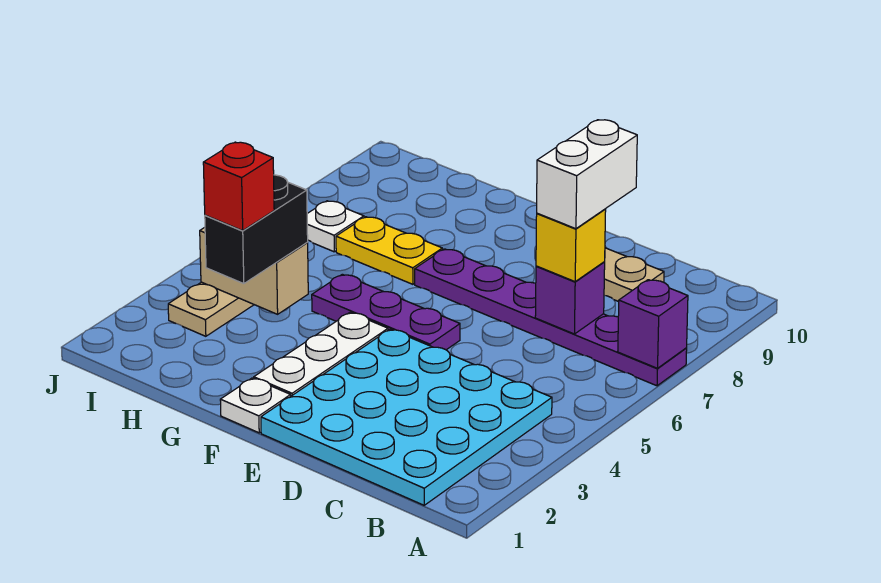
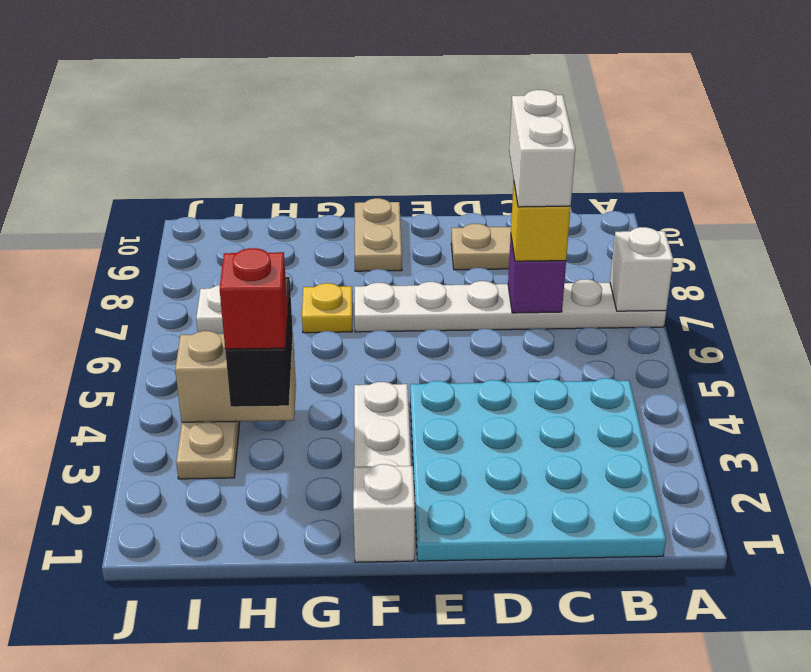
purple 1x6 plate [415,249,687,386] -> white 1x6 plate [355,279,666,332]
purple 1x1 brick [618,280,688,368] -> white 1x1 brick [610,227,673,311]
purple 1x3 plate [312,274,460,350] -> none
white 1x1 plate [220,378,291,433] -> white 1x1 brick [353,464,415,562]
none -> tan 1x2 plate [355,198,402,271]
yellow 1x2 plate [336,217,442,284] -> yellow 1x1 plate [302,283,352,333]

